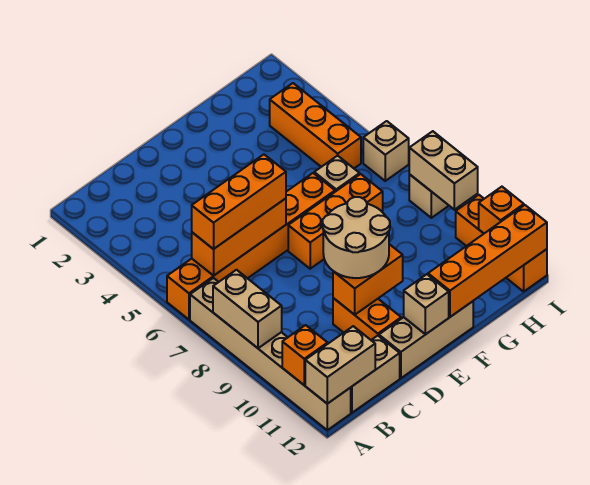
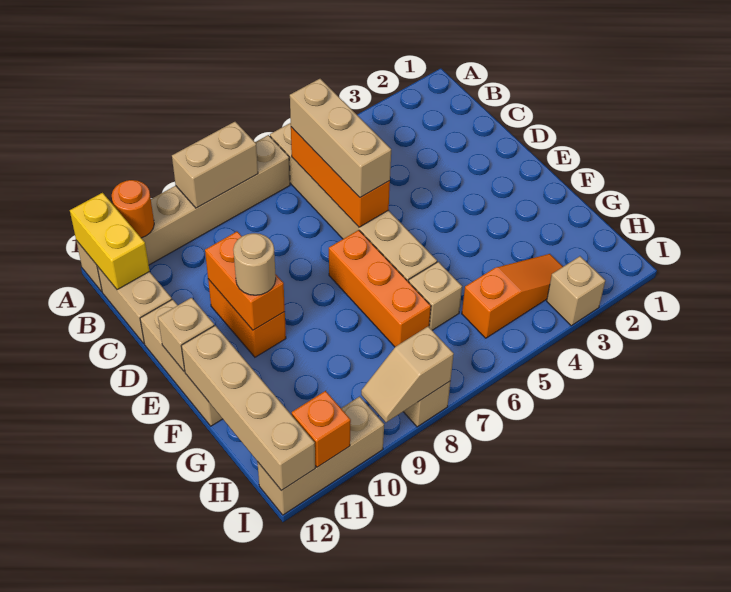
orange 1x6 brick [167,173,335,319] -> tan 1x6 brick [270,123,437,282]
orange 1x1 brick [282,325,328,385] -> orange 1x1 round brick [112,180,154,238]
tan 1x2 brick [305,326,375,404] -> yellow 1x2 brick [70,193,150,290]
orange 1x3 brick [192,154,286,249] -> tan 1x3 brick [290,79,391,198]
tan 2x2 round brick [323,197,390,278] -> tan 1x1 round brick [233,233,276,295]
orange 1x2 brick [333,298,401,340] -> orange 1x2 brick turned to [208,279,286,357]
orange 1x4 brick [428,205,547,317] -> tan 1x4 brick [181,325,315,491]
orange 1x3 brick [270,83,361,168] -> orange 1x3 slope [462,254,563,338]
tan 1x1 brick [363,121,409,181] -> tan 1x1 brick moved to [547,256,605,326]
tan 1x2 brick [409,131,478,210] -> tan 1x2 slope [361,327,454,422]
orange 1x3 brick [456,195,547,292] -> tan 1x3 brick [257,397,384,515]

